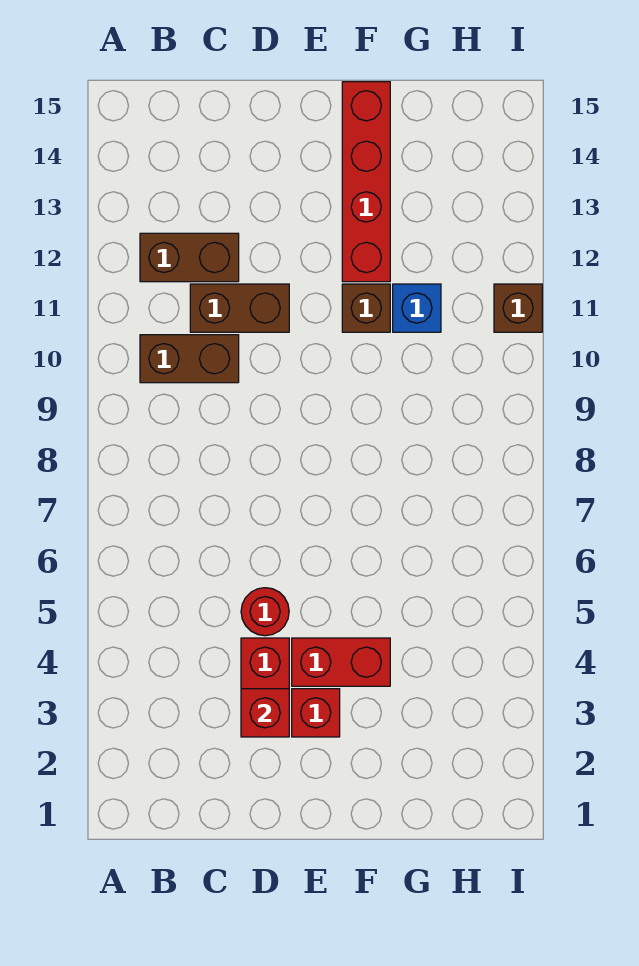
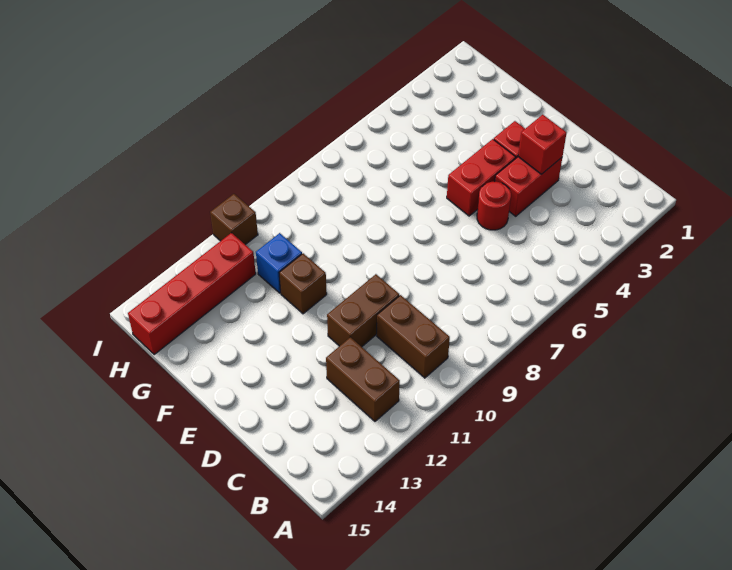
brown 1x2 brick [190,284,289,332] -> brown 1x2 brick turned to [327,274,399,347]
red 1x2 brick [292,638,390,686] -> red 1x2 brick turned to [447,139,516,216]
red 1x4 brick [342,82,390,282] -> red 1x4 brick moved to [128,233,256,355]

